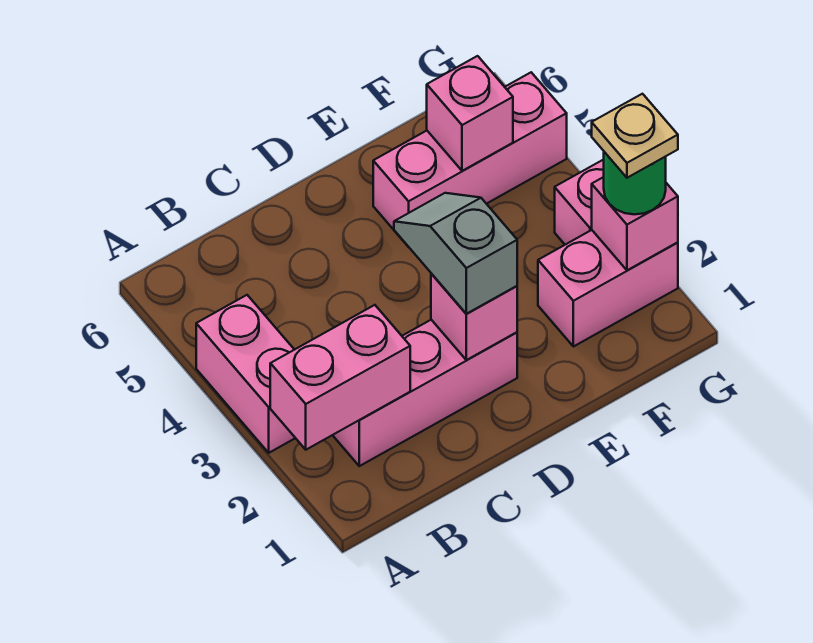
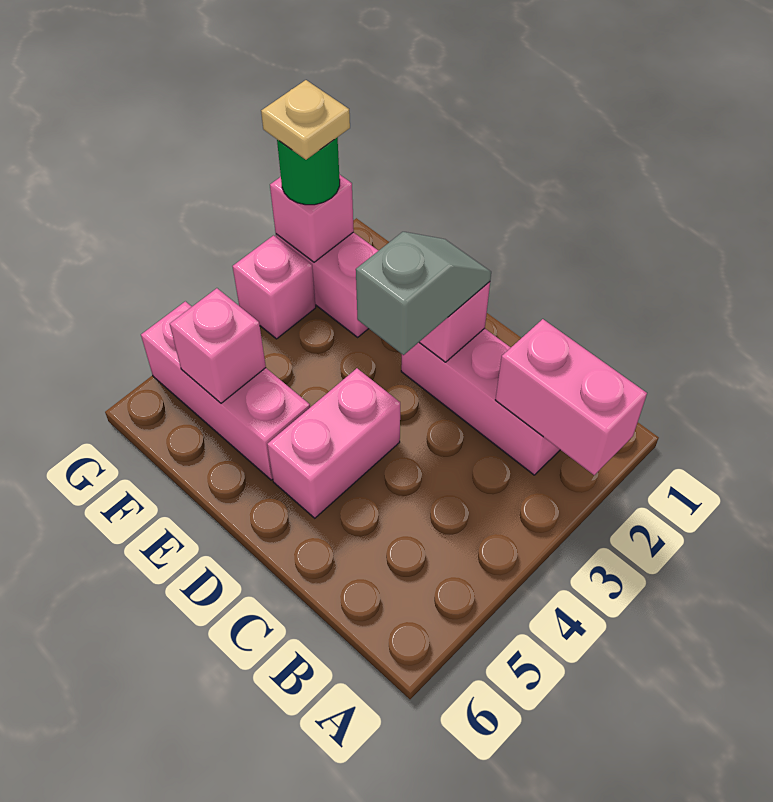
pink 1x2 brick [196,295,295,453] -> pink 1x2 brick moved to [267,368,400,518]
grey 1x2 slope [394,193,517,314] -> grey 1x2 slope turned to [356,232,491,355]

